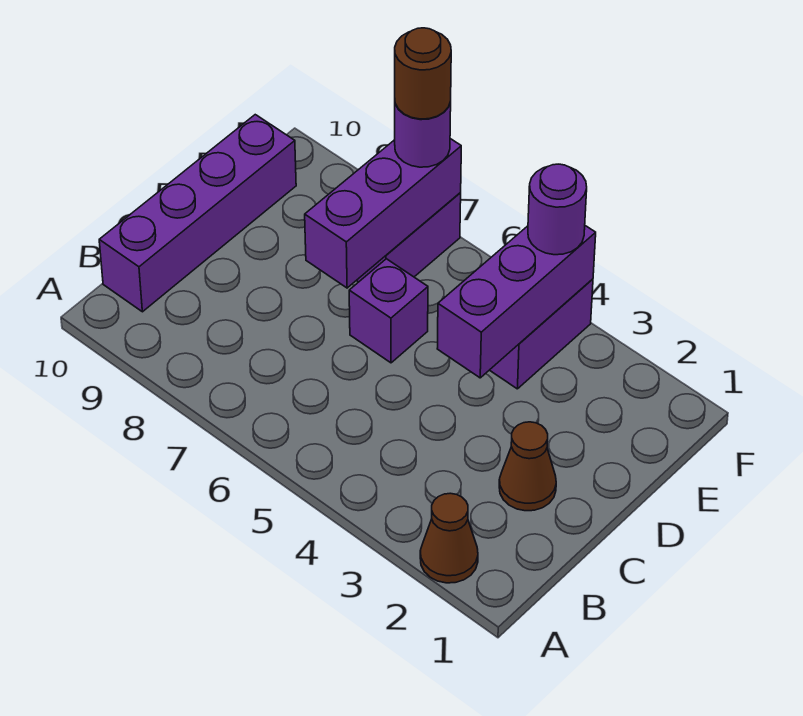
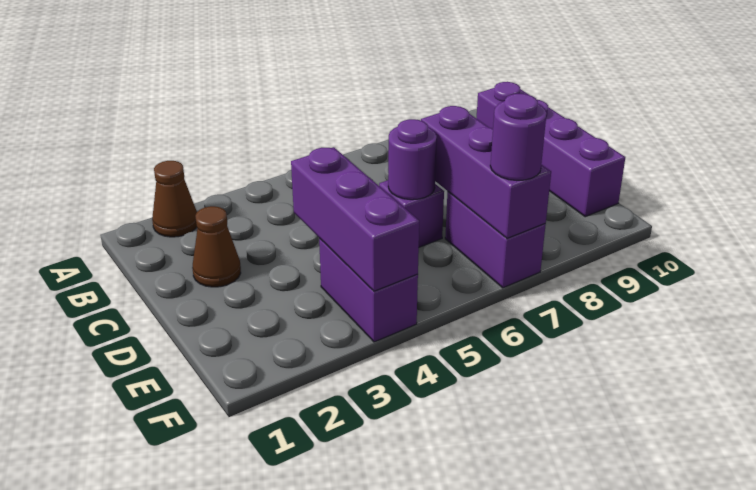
purple 1x1 round brick [528,164,587,255] -> purple 1x1 round brick moved to [388,119,437,200]
brown 1x1 round brick [395,28,451,119] -> none

